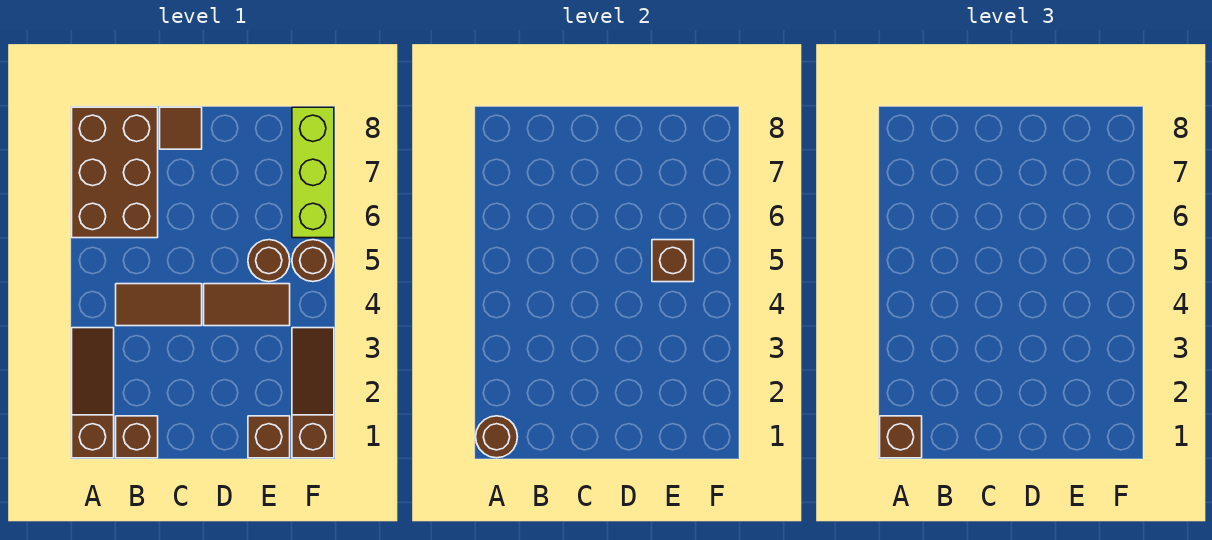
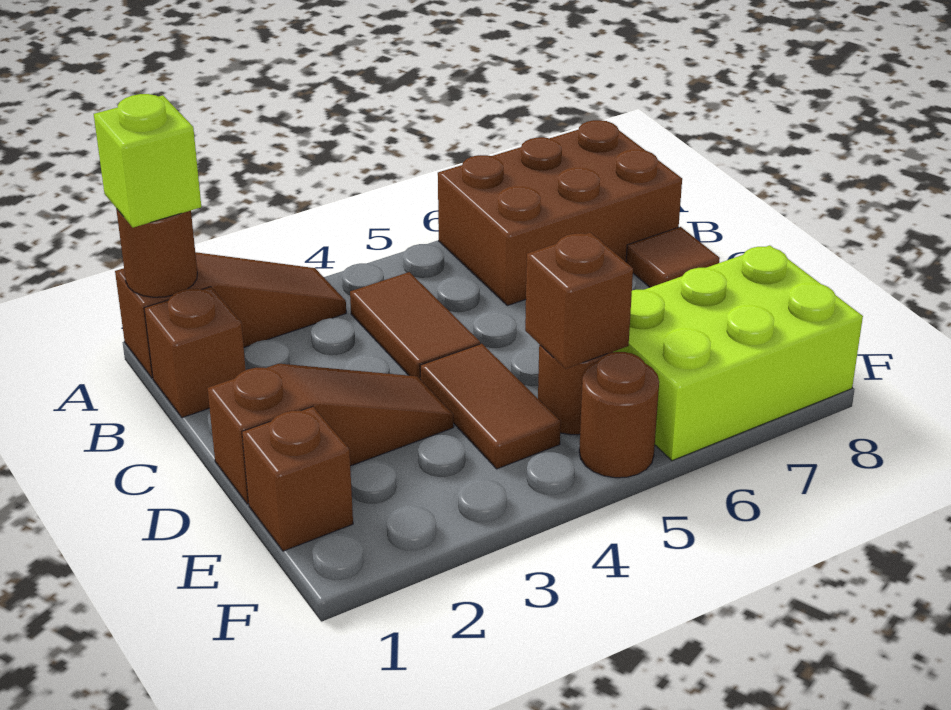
brown 1x1 brick [880,416,922,458] -> lime 1x1 brick [94,94,201,227]
brown 1x3 slope [292,328,334,458] -> brown 1x3 slope moved to [207,364,454,504]
lime 1x3 brick [292,107,334,238] -> lime 2x3 brick [613,245,863,461]

